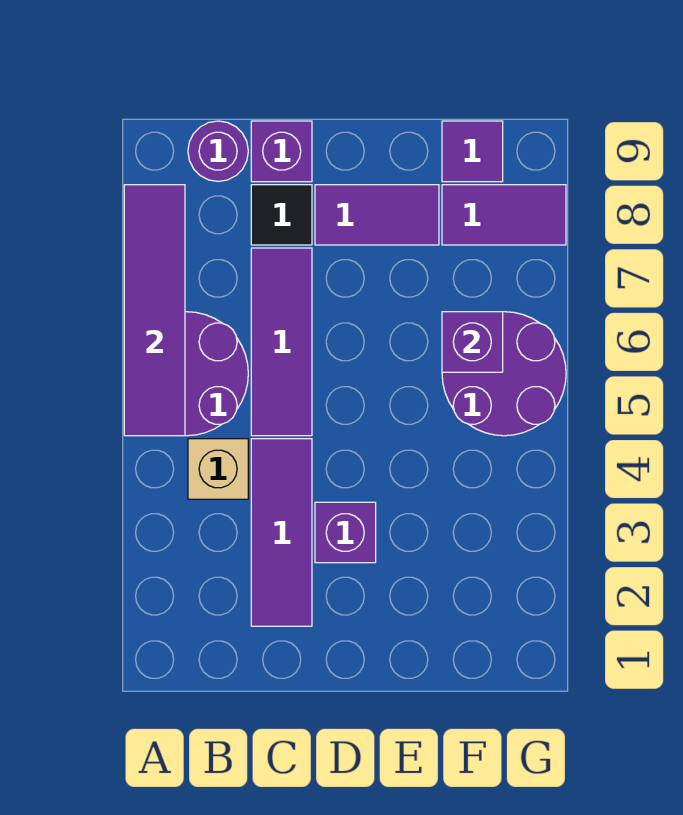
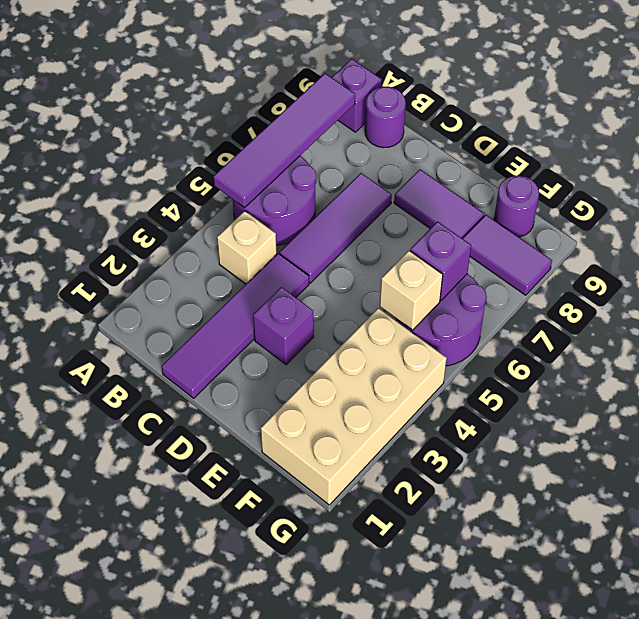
purple 1x3 tile [251,439,312,626] -> purple 1x4 tile [162,253,309,398]
black 1x1 tile [251,185,312,245] -> none
purple 1x1 brick [251,121,312,182] -> purple 1x1 brick moved to [331,59,382,132]
none -> tan 2x4 brick [261,308,447,505]
none -> tan 1x1 brick [380,251,443,330]
purple 1x1 tile [442,121,503,182] -> purple 1x1 round brick [494,175,539,237]

